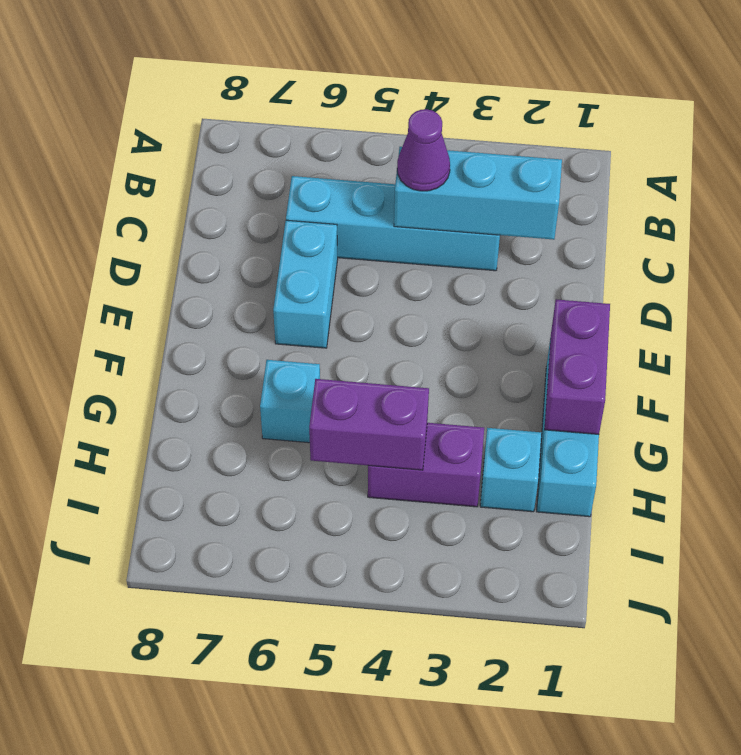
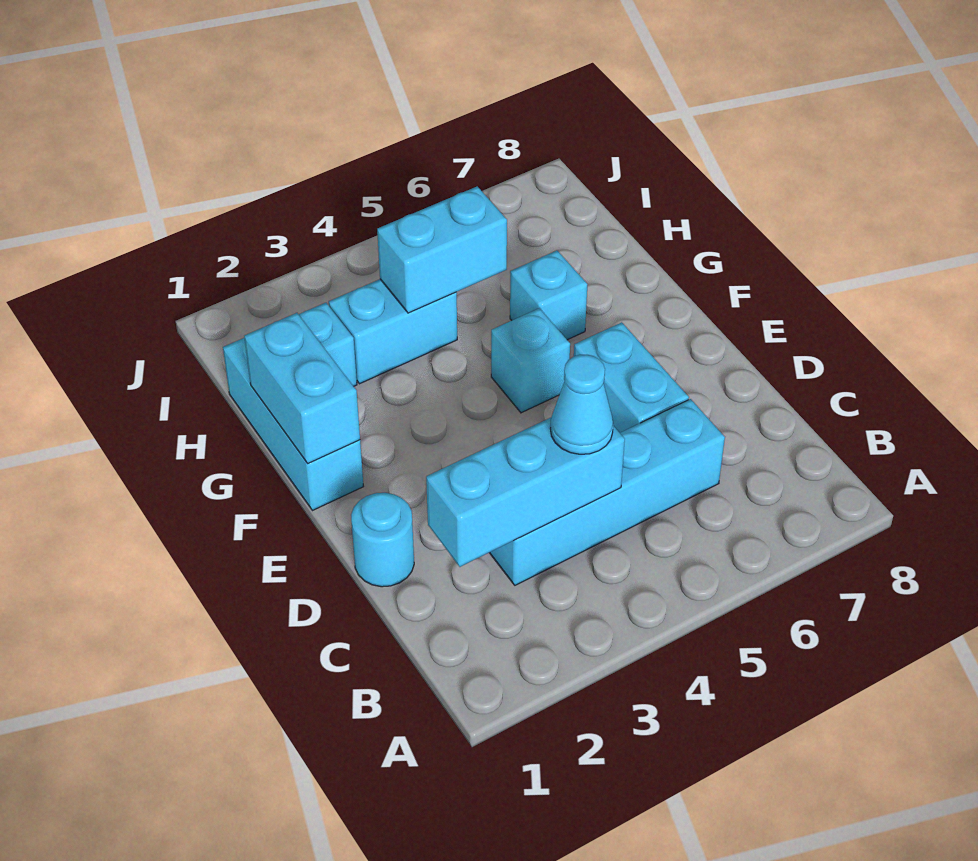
purple 1x1 cone [397,109,450,191] -> cyan 1x1 cone [550,355,613,454]
none -> cyan 1x1 round brick [351,493,414,587]
purple 1x2 brick [545,299,610,434] -> cyan 1x2 brick [244,313,360,463]
none -> cyan 1x1 brick [491,308,570,413]
purple 1x2 brick [368,423,484,507] -> cyan 1x2 brick [329,279,457,384]
purple 1x2 brick [309,379,429,470] -> cyan 1x2 brick [377,186,507,313]

